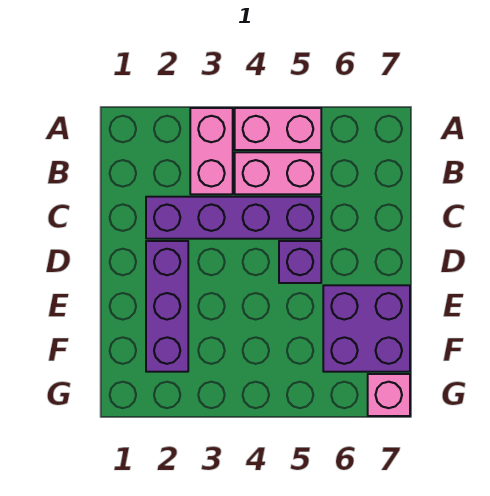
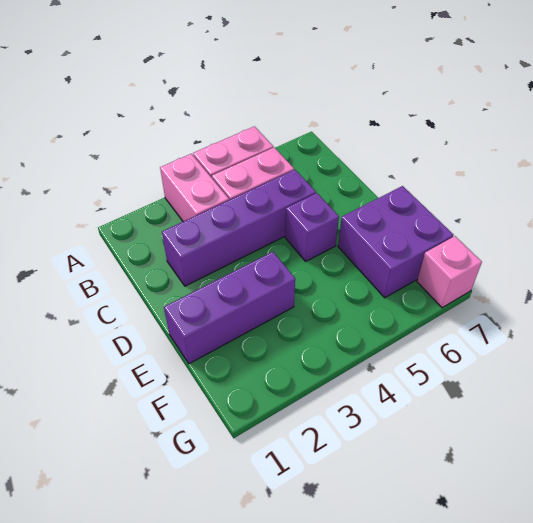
purple 1x3 brick [146,241,188,372] -> purple 1x3 brick turned to [164,252,295,364]

